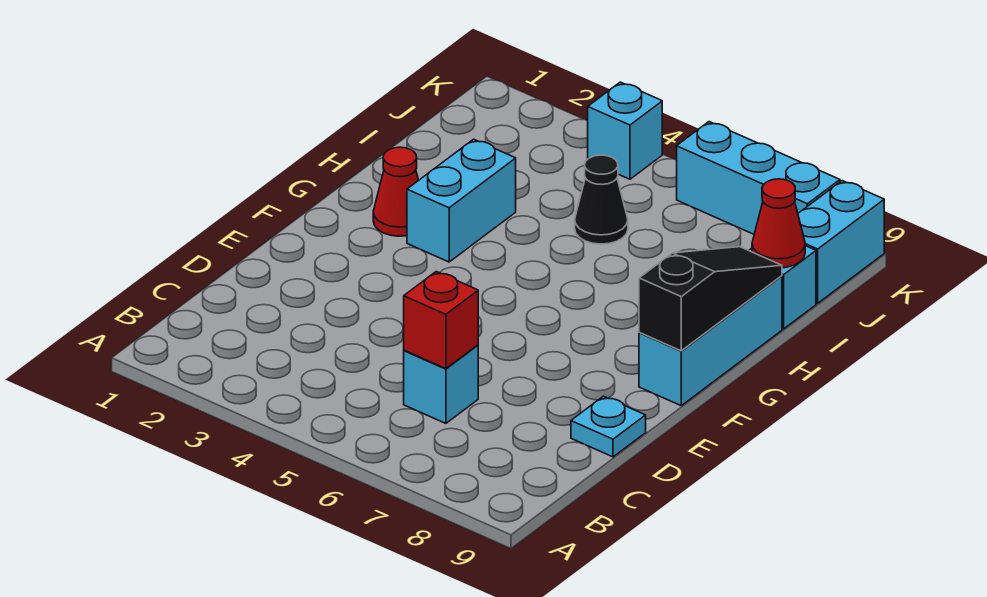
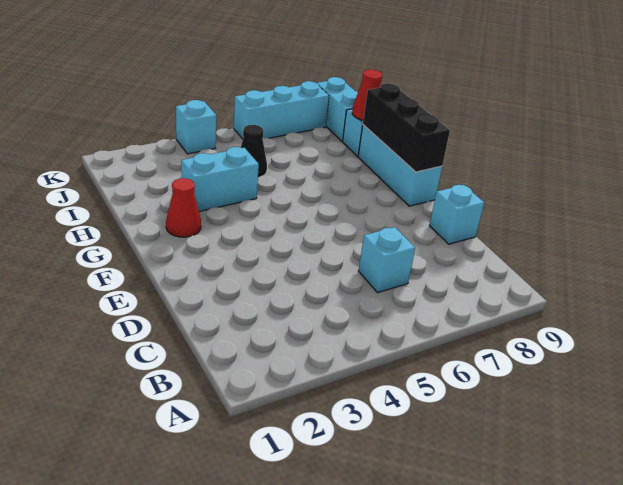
red 1x1 brick [404,272,478,369] -> none
cyan 1x1 plate [571,396,646,457] -> cyan 1x1 brick [429,185,484,244]
black 1x3 slope [639,247,782,351] -> black 1x3 brick [363,83,450,172]
cyan 1x2 brick [407,139,516,262] -> cyan 1x2 brick turned to [181,147,259,211]

